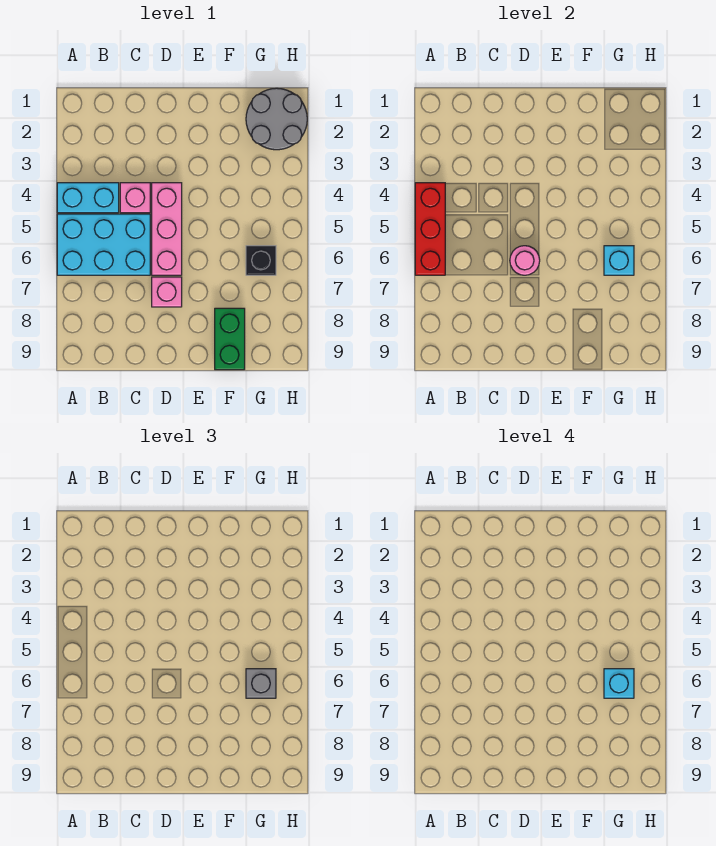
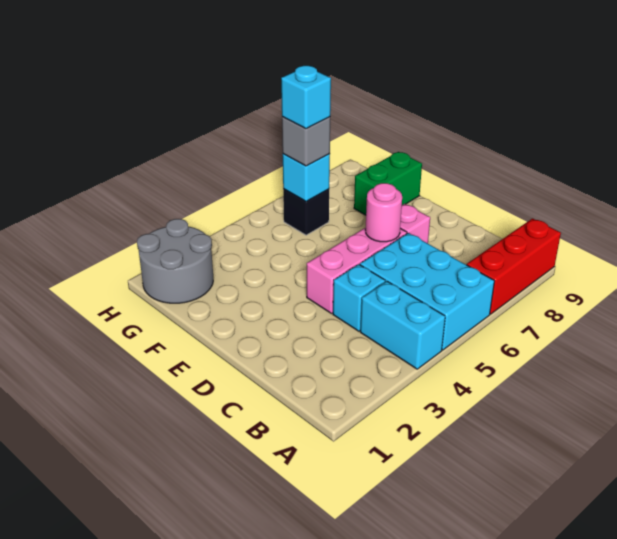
red 1x3 brick [415,183,445,275] -> red 1x3 brick moved to [467,219,561,314]
pink 1x1 brick [120,183,150,213] -> cyan 1x1 brick [333,264,385,331]

